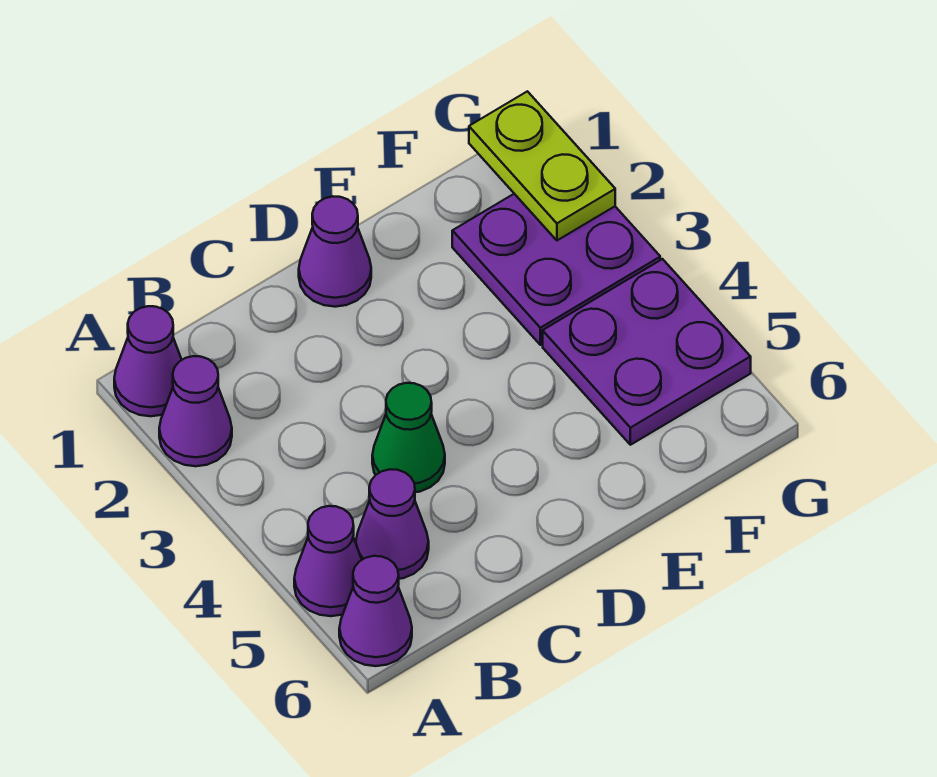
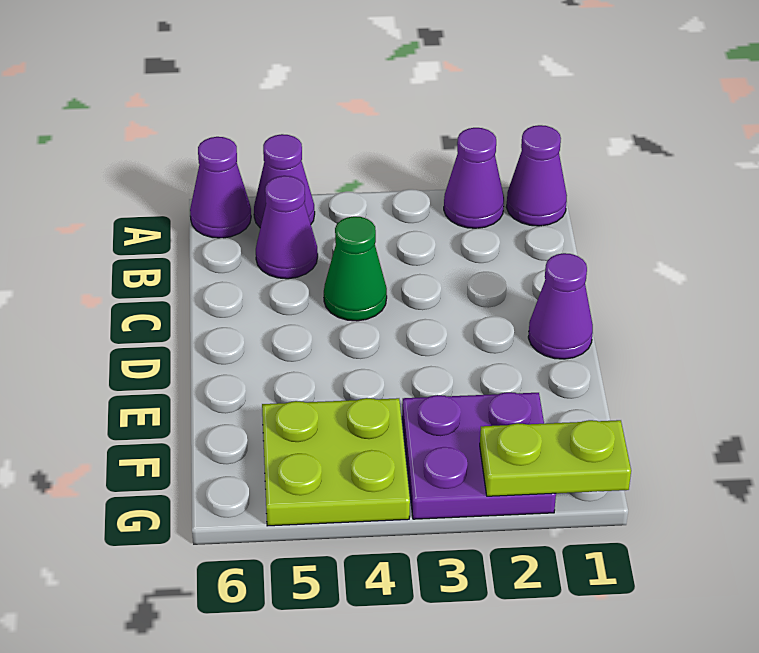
purple 2x2 plate [543,259,751,445] -> lime 2x2 plate [262,398,410,526]

